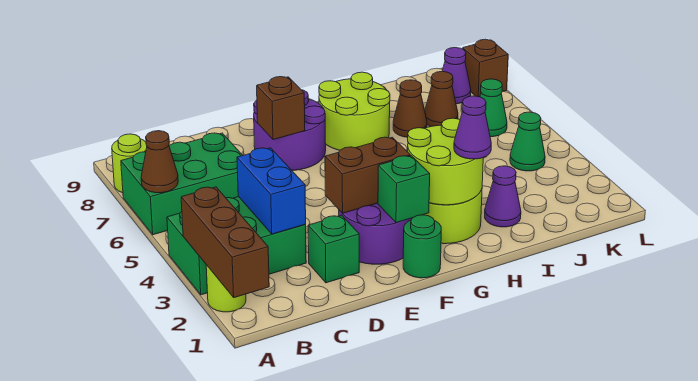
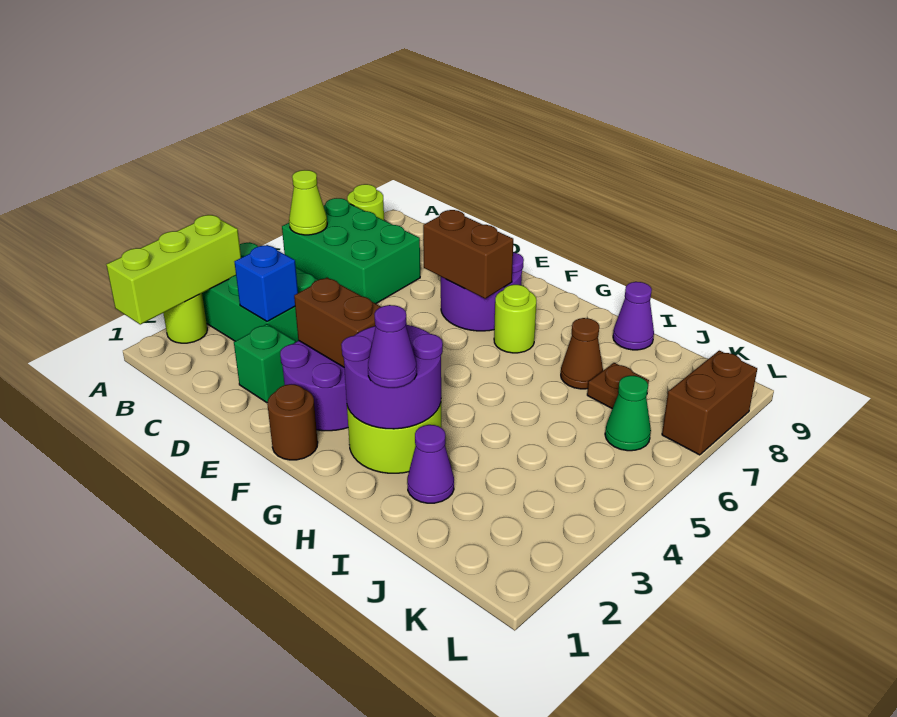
brown 1x3 brick [181,187,269,298] -> lime 1x3 brick [106,215,241,325]
brown 1x1 cone [141,131,178,193] -> lime 1x1 cone [289,170,327,235]
blue 1x2 brick [237,148,306,234] -> blue 1x1 brick [235,245,298,321]
brown 1x1 brick [257,77,305,140] -> brown 1x2 brick [423,210,513,299]
green 1x1 round brick [403,215,441,278] -> brown 1x1 round brick [267,384,318,460]
green 1x1 brick [378,156,430,223] -> none
lime 2x2 round brick [408,118,483,205] -> purple 2x2 round brick [341,324,443,429]
lime 2x2 round brick [319,72,390,150] -> lime 1x1 round brick [494,285,536,353]
brown 1x1 cone [425,71,458,127] -> brown 1x1 plate [587,363,649,409]
green 1x1 cone [510,112,545,171] -> none
purple 1x1 cone [442,48,471,104] -> purple 1x1 cone moved to [613,282,654,350]
brown 1x1 brick [463,39,508,97] -> brown 1x2 brick [662,351,757,455]

